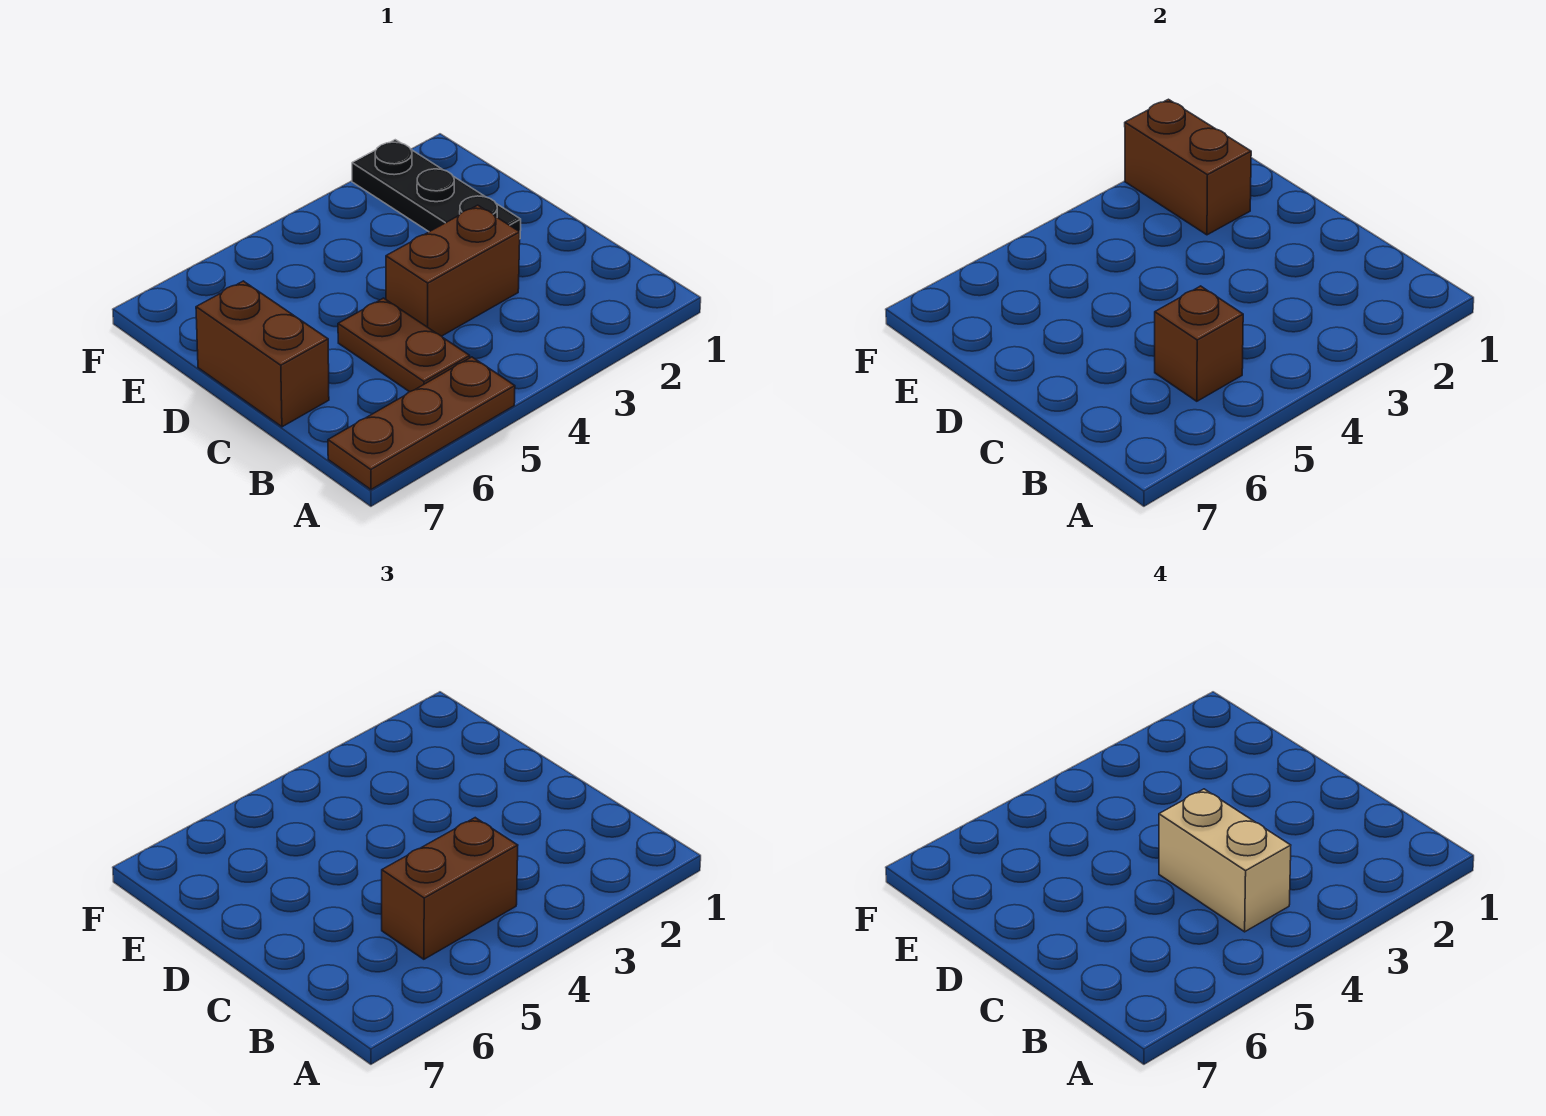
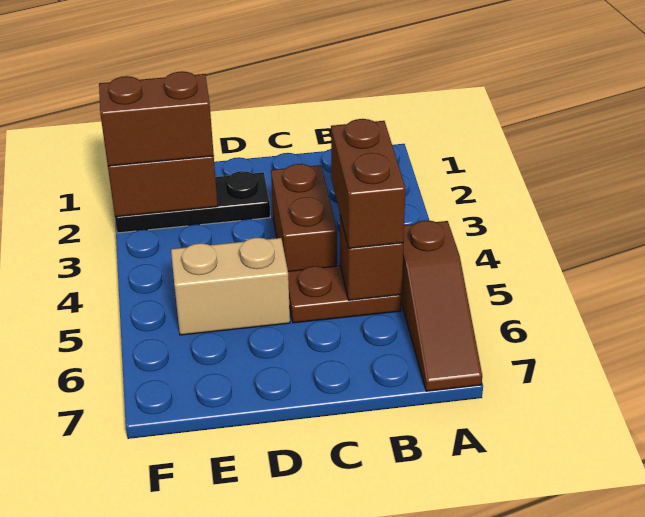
brown 1x3 plate [328,357,515,490] -> brown 1x3 slope [401,220,482,391]
tan 1x2 brick [1159,789,1291,932] -> tan 1x2 brick moved to [171,237,290,335]
brown 1x2 brick [196,281,329,427] -> brown 1x2 brick moved to [99,71,214,166]

